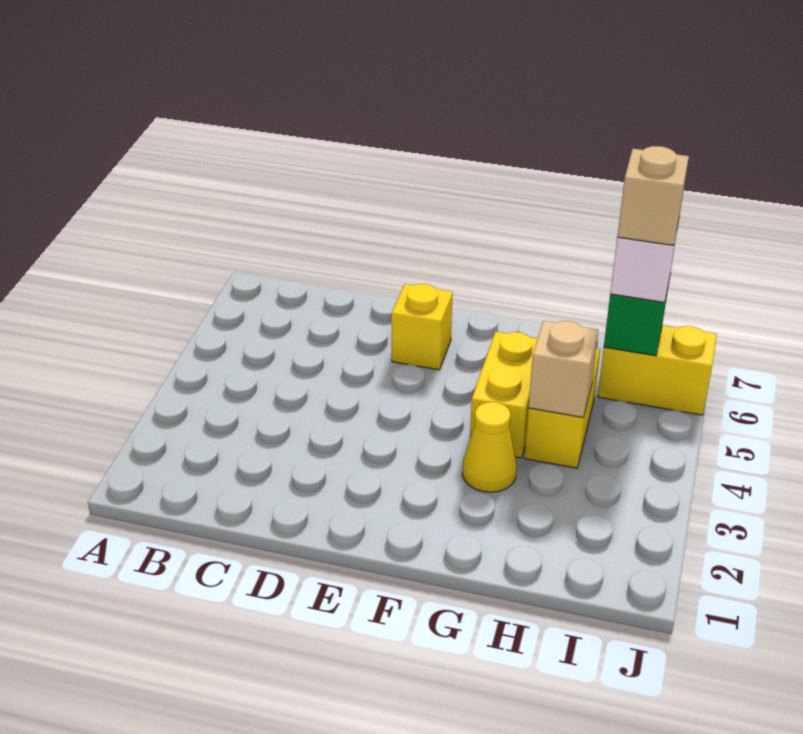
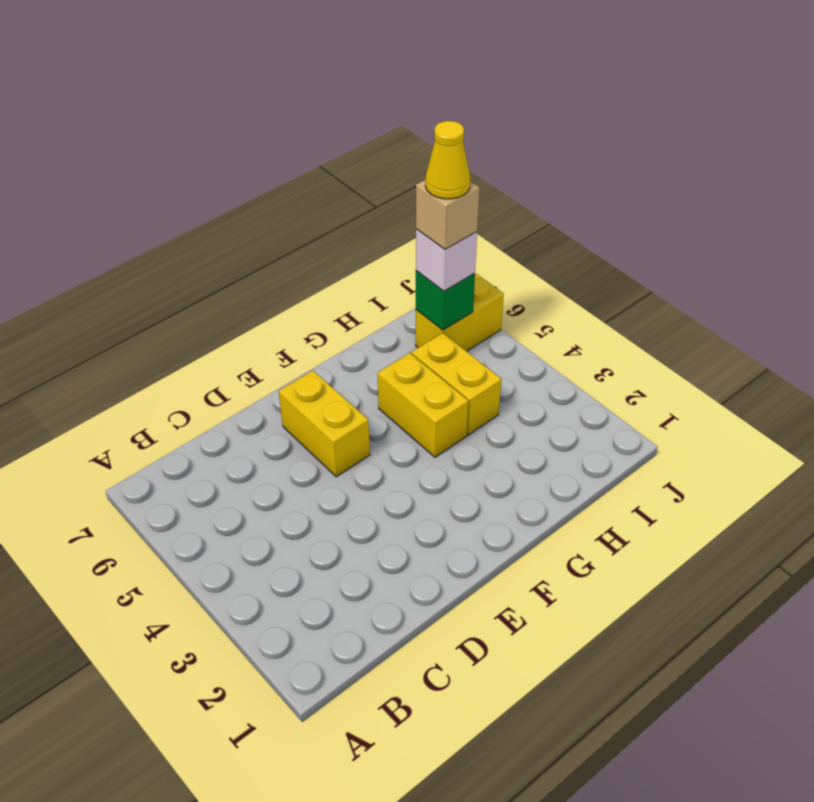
yellow 1x1 brick [391,284,453,370] -> yellow 1x2 brick [279,371,370,477]
yellow 1x1 cone [462,402,517,492] -> yellow 1x1 cone moved to [425,121,470,199]
tan 1x1 brick [529,321,598,417] -> none

